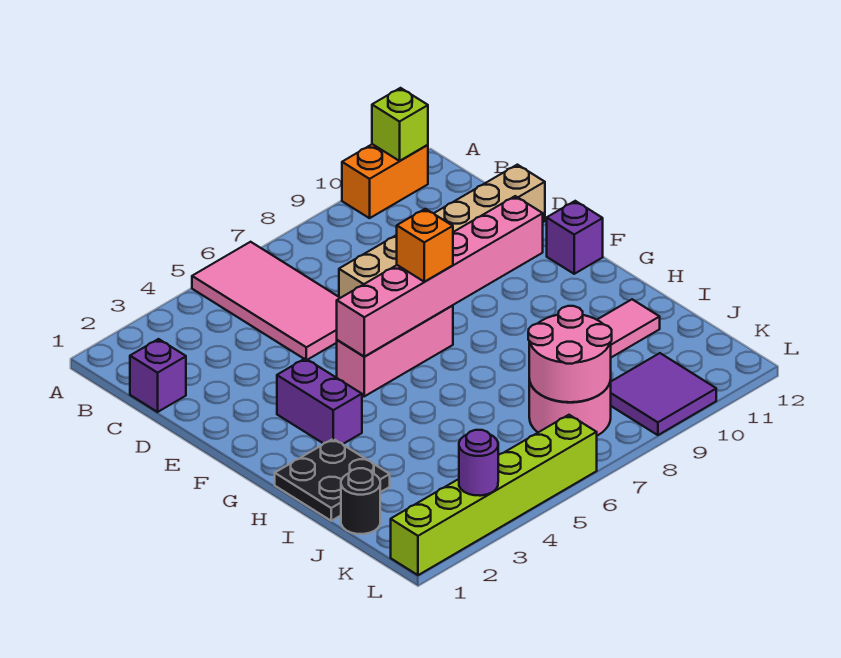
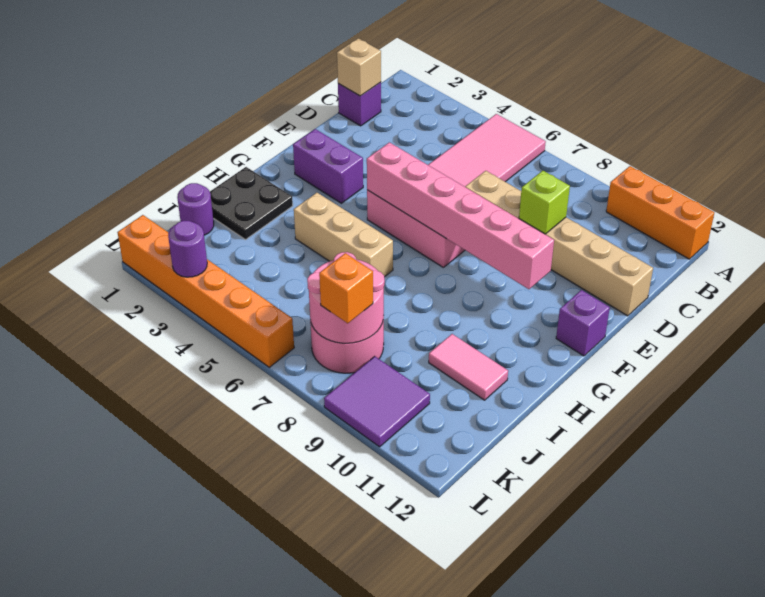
orange 1x2 brick [342,144,428,218] -> orange 1x3 brick [606,166,714,259]
lime 1x1 brick [372,88,428,161] -> lime 1x1 brick moved to [519,171,570,234]
none -> tan 1x1 brick [337,38,381,96]
purple 1x2 brick [277,358,362,444] -> purple 1x2 brick turned to [293,129,363,203]
orange 1x1 brick [397,209,453,282] -> orange 1x1 brick moved to [319,253,373,323]
none -> tan 1x3 brick [294,193,393,277]
black 1x1 round brick [341,468,380,534] -> purple 1x1 round brick [177,183,214,235]
lime 1x6 brick [391,415,597,575] -> orange 1x6 brick [117,215,294,367]

